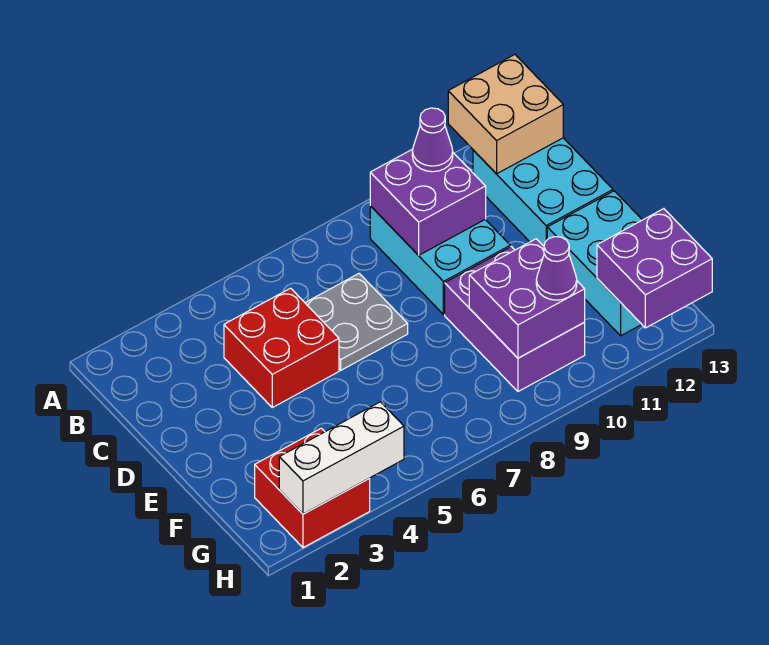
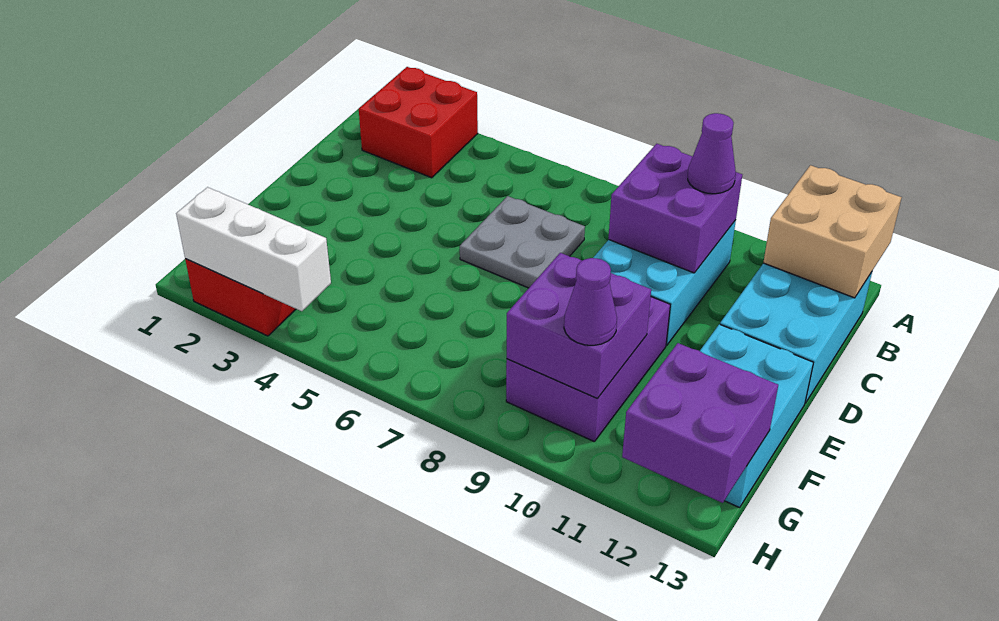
red 2x2 brick [224,288,339,407] -> red 2x2 brick moved to [359,67,478,178]

